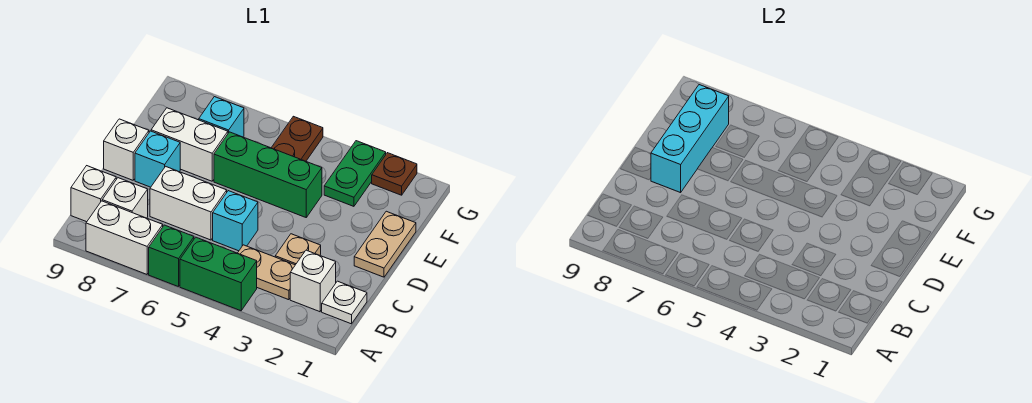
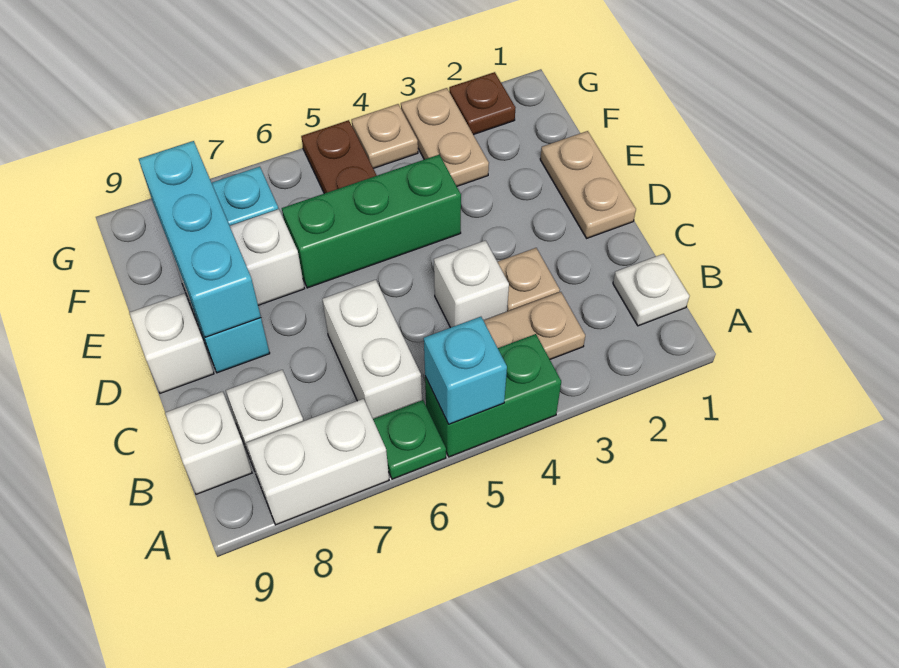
green 1x1 brick [149,225,194,287] -> green 1x1 plate [373,400,446,479]
white 1x1 brick [290,250,336,312] -> white 1x1 brick moved to [434,241,509,328]
cyan 1x1 brick [213,191,258,251] -> cyan 1x1 brick moved to [424,317,507,424]
white 1x2 brick [150,166,227,240] -> white 1x2 brick turned to [322,280,422,419]
green 1x2 plate [324,141,386,206] -> tan 1x2 plate [401,88,489,186]
none -> tan 1x1 plate [351,104,418,168]

